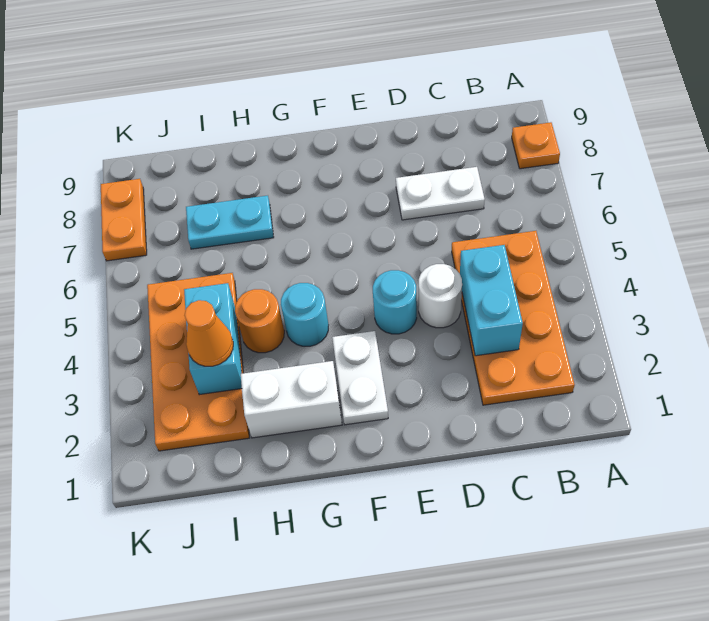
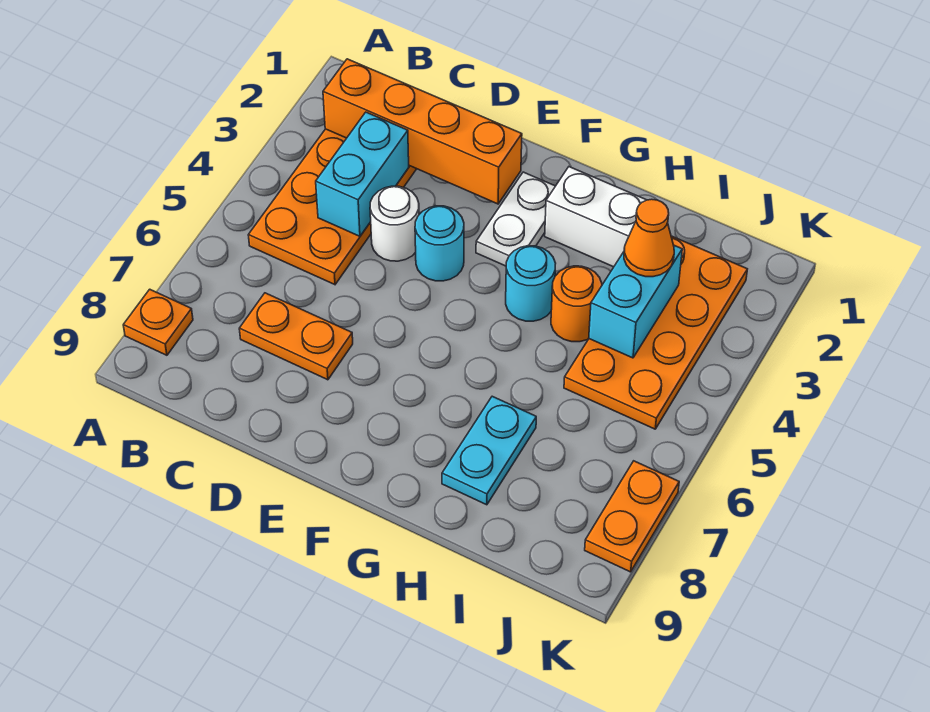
none -> orange 1x4 brick [323,59,522,204]
white 1x2 plate [396,167,485,220] -> orange 1x2 plate [239,293,353,380]
cyan 1x2 plate [186,196,274,249] -> cyan 1x2 plate turned to [442,396,536,505]

